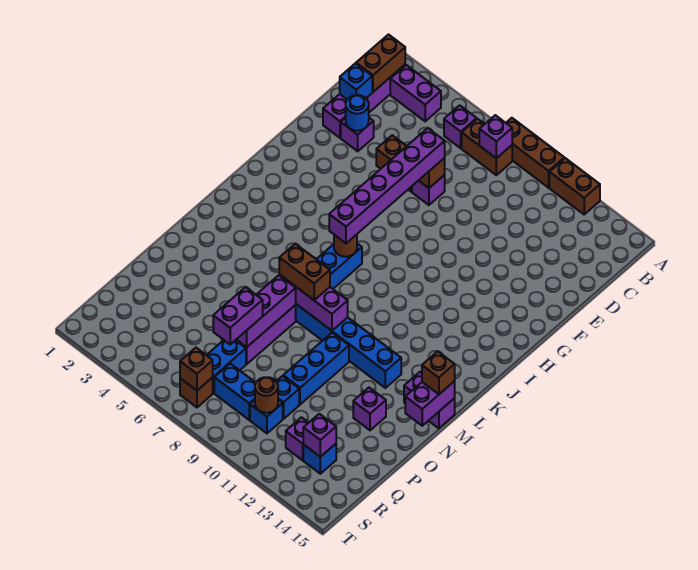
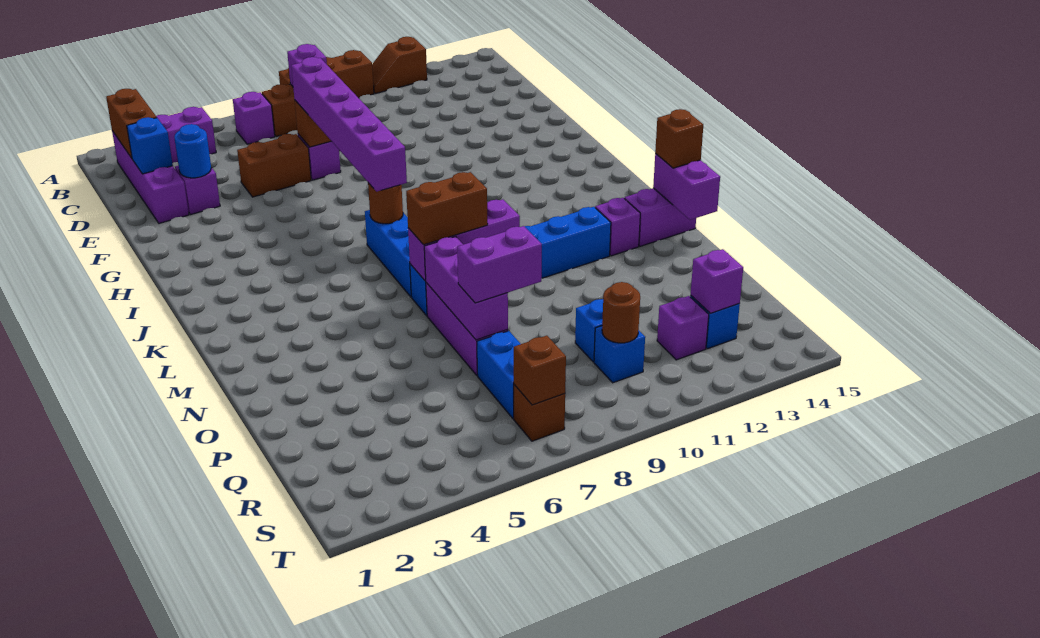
brown 1x2 brick [549,158,600,214] -> brown 1x2 slope [372,37,427,94]
blue 1x3 brick [283,333,349,404] -> none
purple 1x1 brick [353,388,386,430] -> purple 1x1 brick moved to [595,198,640,256]
purple 1x2 brick [213,287,263,344] -> purple 1x2 brick turned to [457,226,542,303]
blue 1x2 brick [214,364,256,420] -> none

